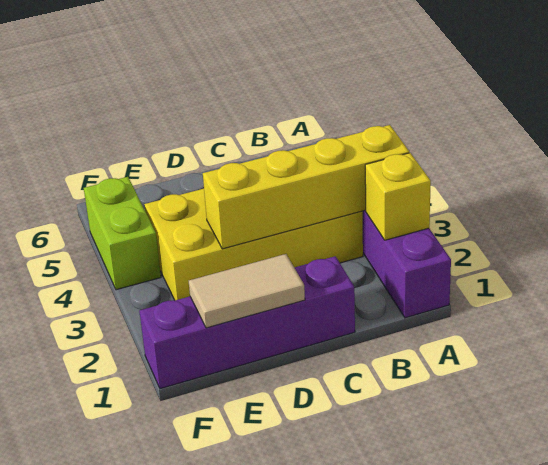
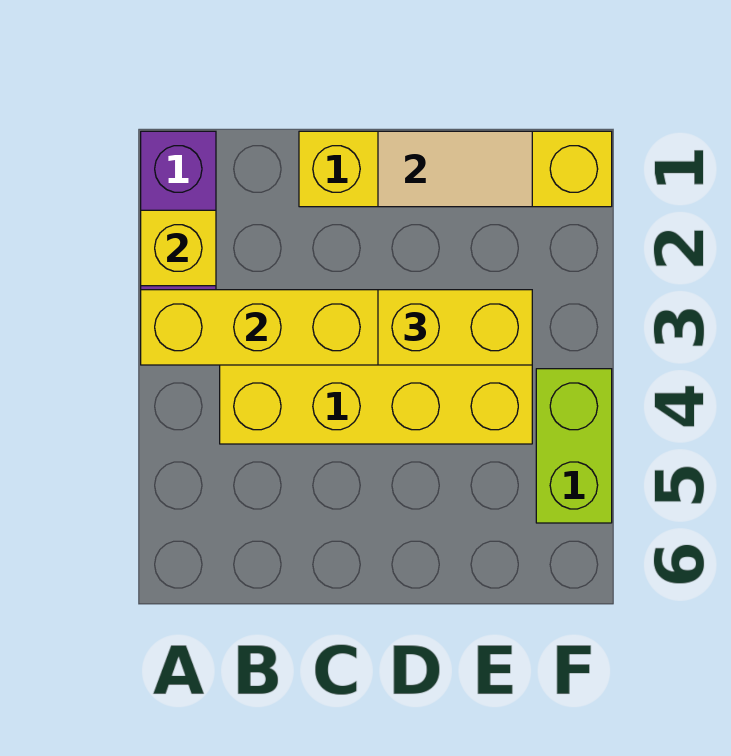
purple 1x4 brick [139,256,355,389] -> yellow 1x4 brick [299,131,612,207]
none -> yellow 1x2 brick [378,290,532,365]

